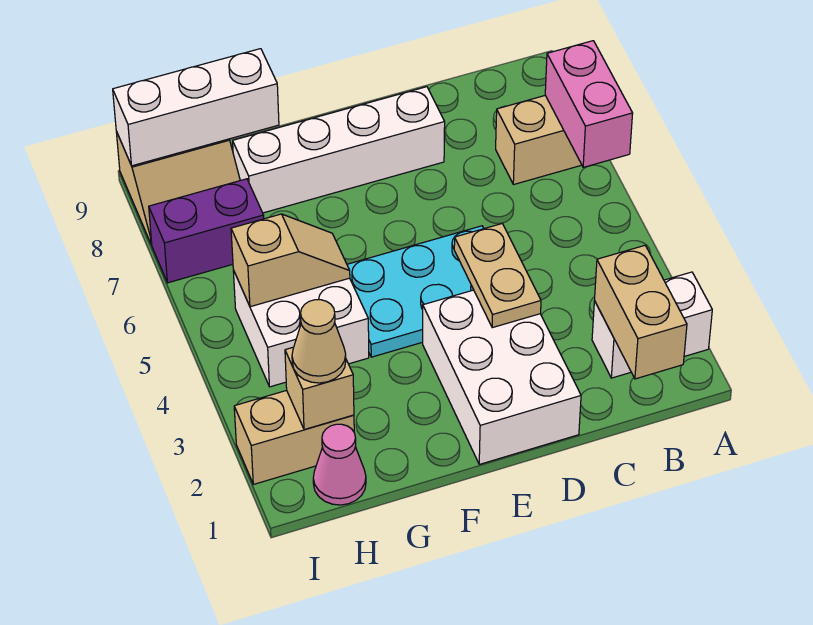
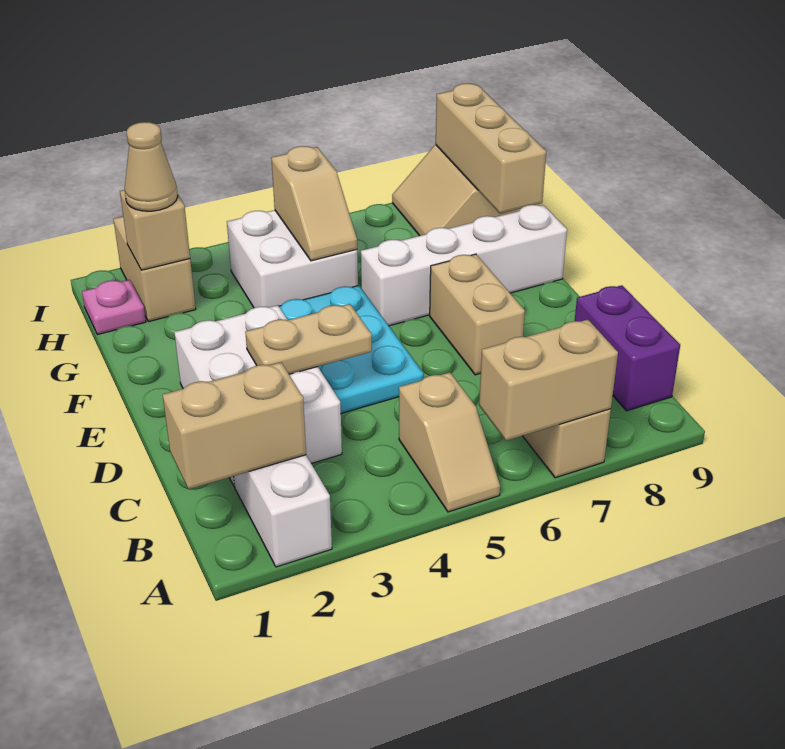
none -> tan 1x2 slope [399,372,500,512]
pink 1x2 brick [545,41,633,167] -> tan 1x2 brick [479,320,618,441]
white 2x3 brick [423,290,581,464] -> white 2x3 brick turned to [174,305,342,486]
none -> tan 1x2 brick [430,254,525,375]
white 1x4 brick [233,87,445,213] -> white 1x4 brick turned to [361,205,567,326]
white 1x3 brick [113,49,279,166] -> tan 1x3 brick [436,83,546,214]
pink 1x1 cone [313,424,366,505] -> pink 1x1 plate [82,280,146,335]
purple 1x2 brick [149,179,264,283] -> purple 1x2 brick moved to [575,285,680,411]

